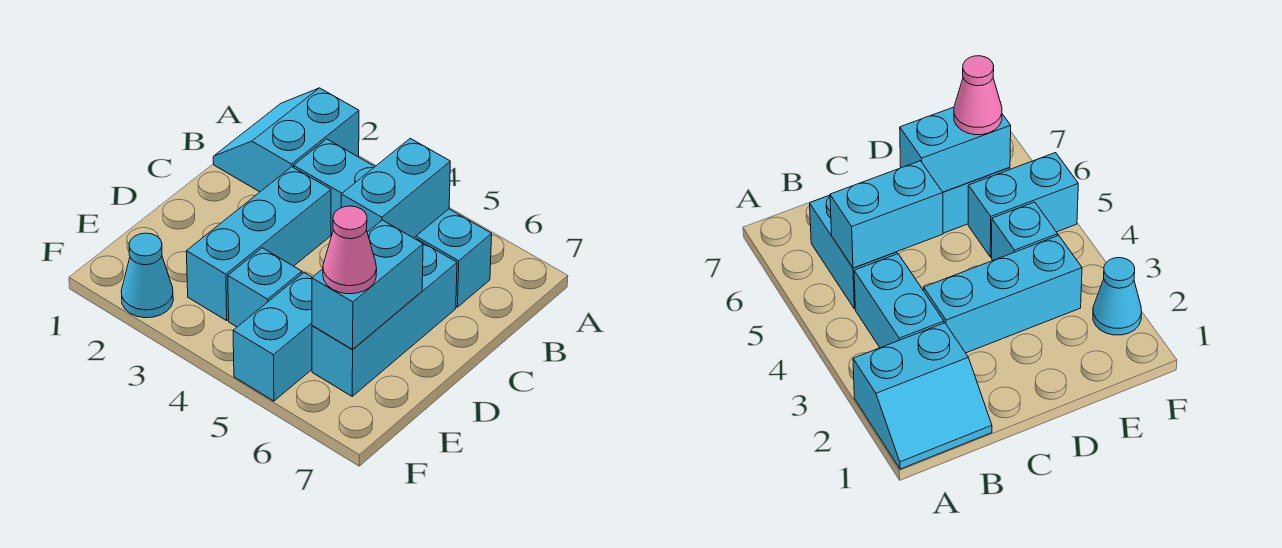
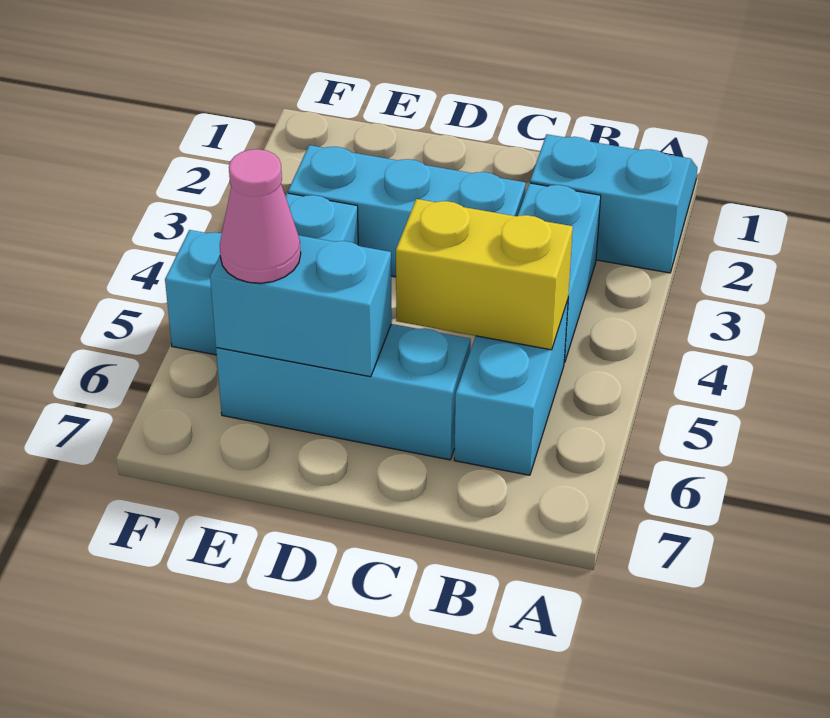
cyan 1x2 brick [341,138,450,238] -> yellow 1x2 brick [396,199,573,350]
cyan 1x1 cone [121,233,173,318] -> none

